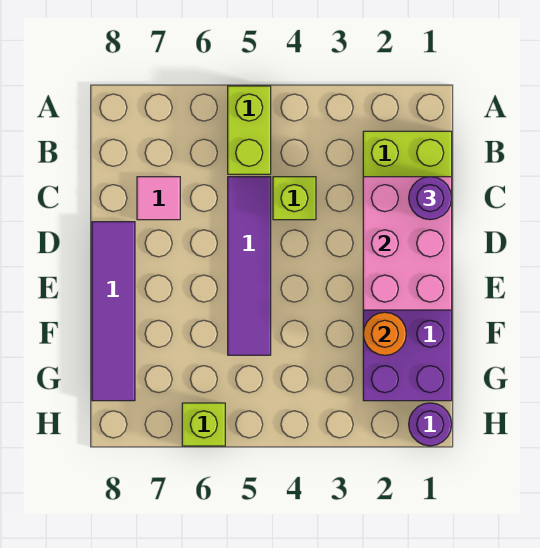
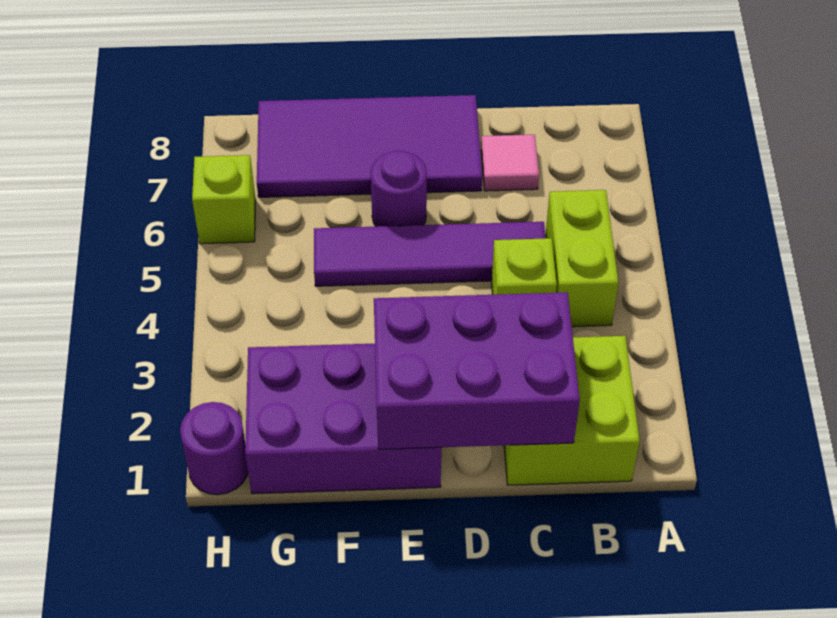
lime 1x2 brick [228,86,271,174] -> lime 1x2 brick turned to [545,190,618,327]
pink 2x3 brick [363,177,452,310] -> purple 2x3 brick [374,292,580,449]
purple 1x1 round brick [409,177,452,220] -> purple 1x1 round brick moved to [371,151,427,227]
purple 1x4 tile [92,222,135,401] -> purple 2x4 tile [257,95,482,197]
orange 1x1 round brick [363,312,406,355] -> none

